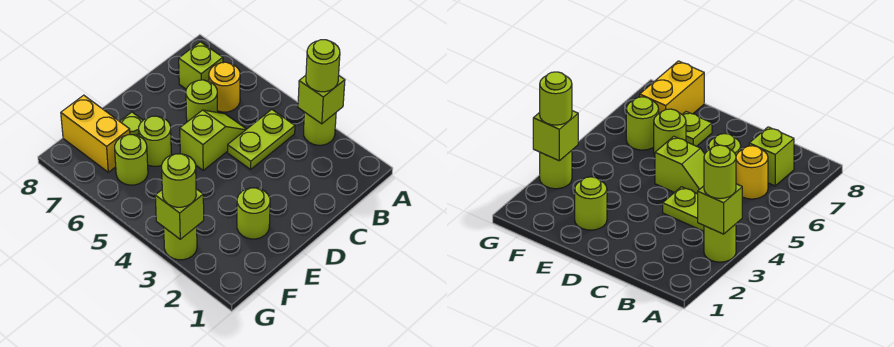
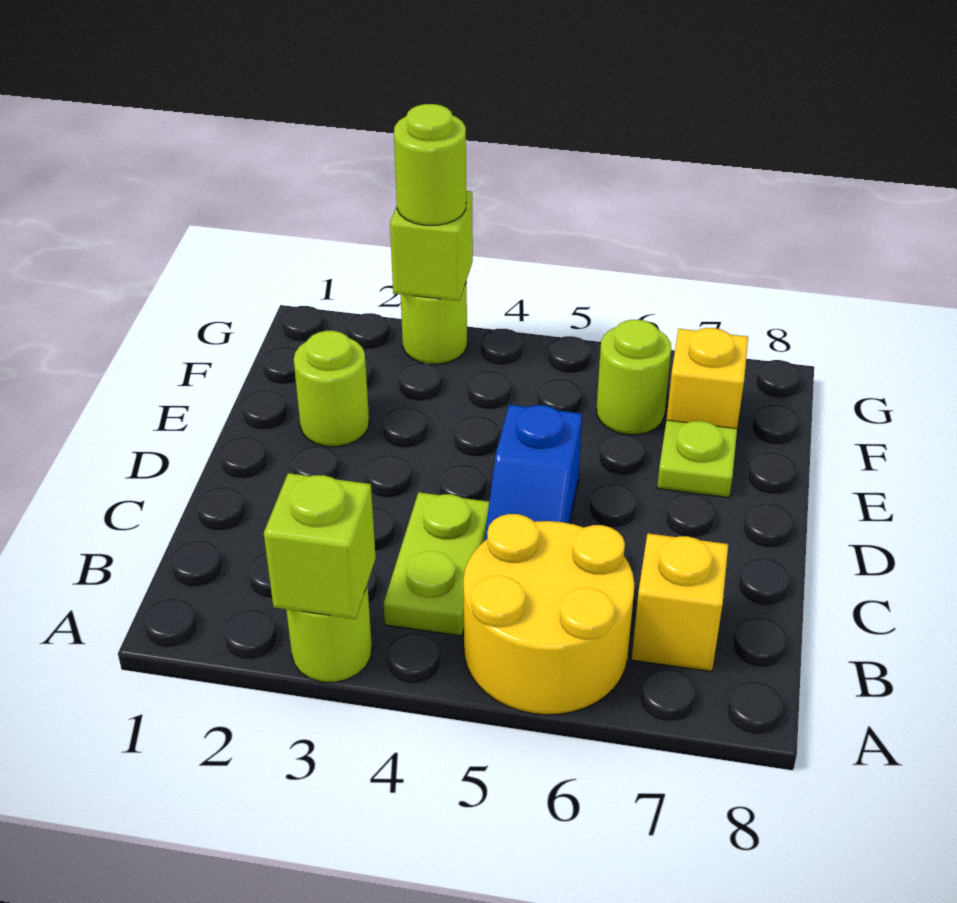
lime 1x1 round brick [306,40,340,92] -> none
yellow 1x1 round brick [209,62,240,112] -> yellow 2x2 round brick [463,514,634,715]
lime 1x1 brick [179,42,223,89] -> yellow 1x1 brick [632,533,728,672]
lime 1x2 slope [180,110,246,170] -> blue 1x2 slope [484,405,582,541]
lime 1x1 round brick [186,80,217,122] -> none
lime 1x1 round brick [139,116,171,166] -> none
yellow 1x2 brick [61,95,130,172] -> yellow 1x1 brick [667,328,748,429]

